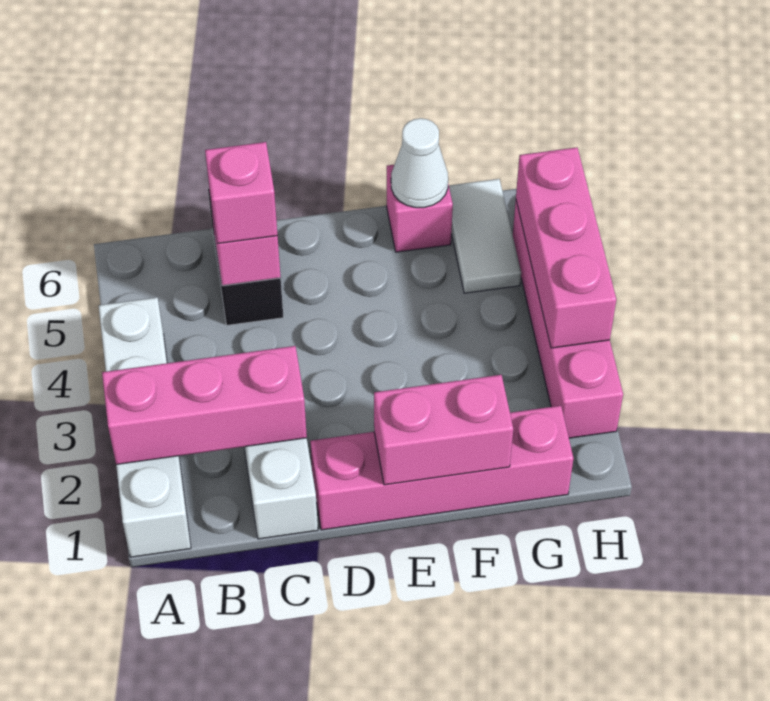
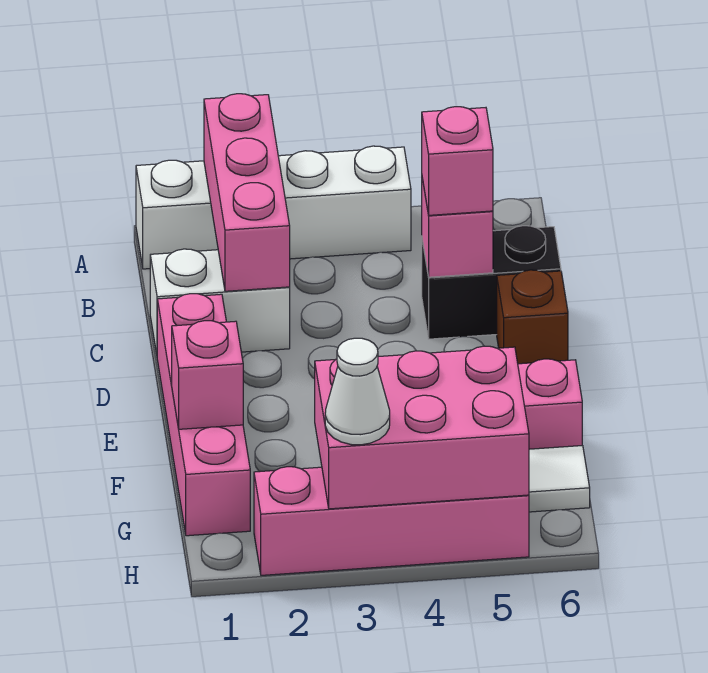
none -> brown 1x1 brick [497,270,568,364]
pink 1x2 brick [374,375,513,485] -> pink 1x1 brick [172,321,243,429]
white 1x1 cone [391,118,448,208] -> white 1x1 cone moved to [325,338,390,445]
pink 1x3 brick [516,147,616,348] -> pink 2x3 brick [315,346,529,509]

